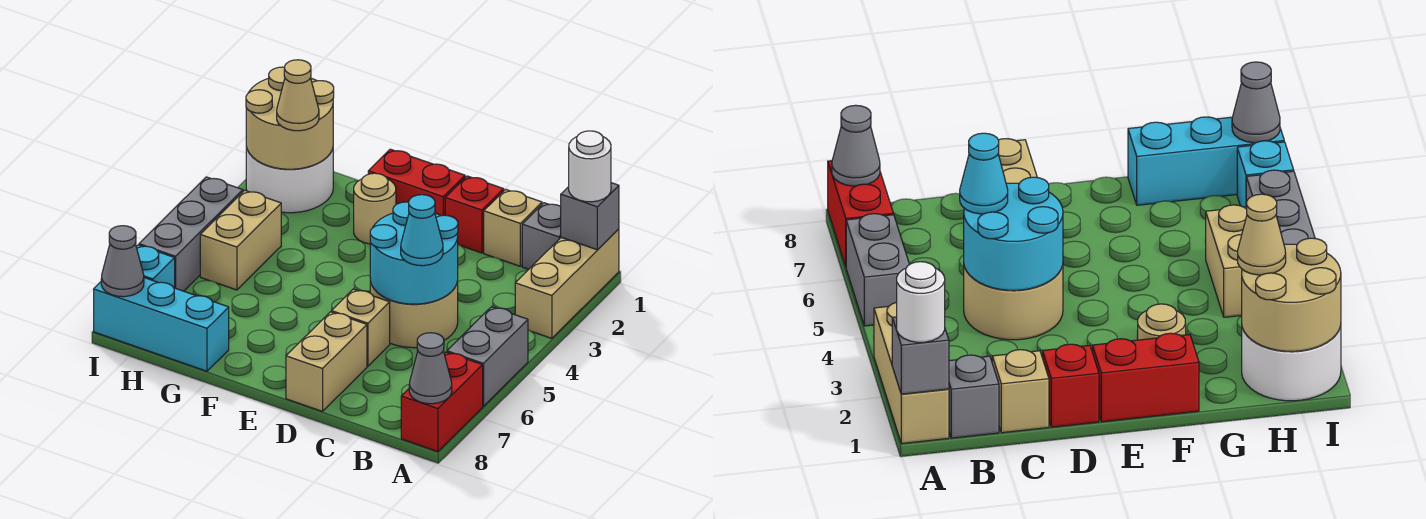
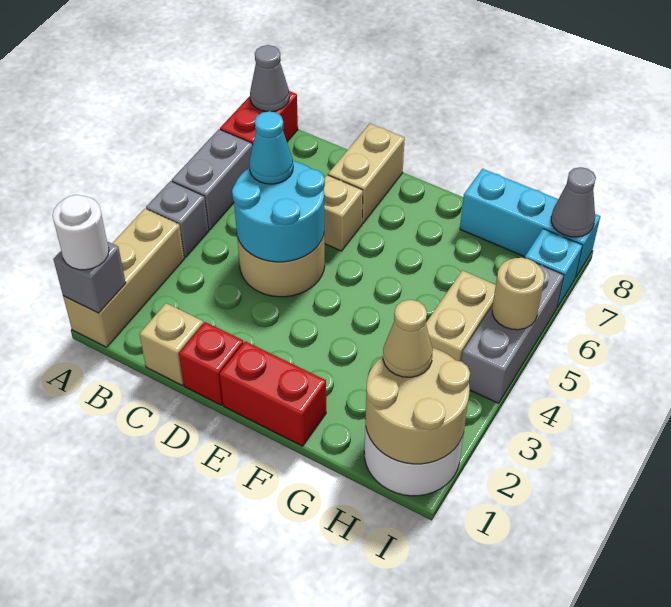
grey 1x1 brick [522,203,561,269] -> grey 1x1 brick moved to [146,181,209,257]
tan 1x1 round brick [354,173,396,244] -> tan 1x1 round brick moved to [492,258,544,330]

